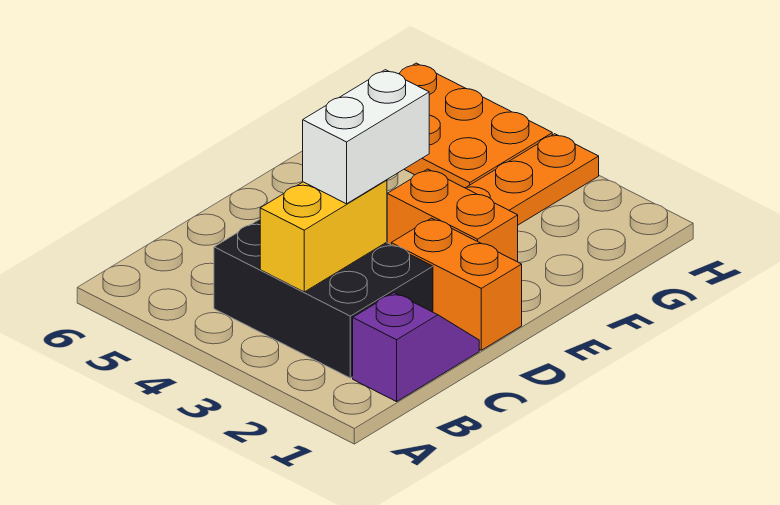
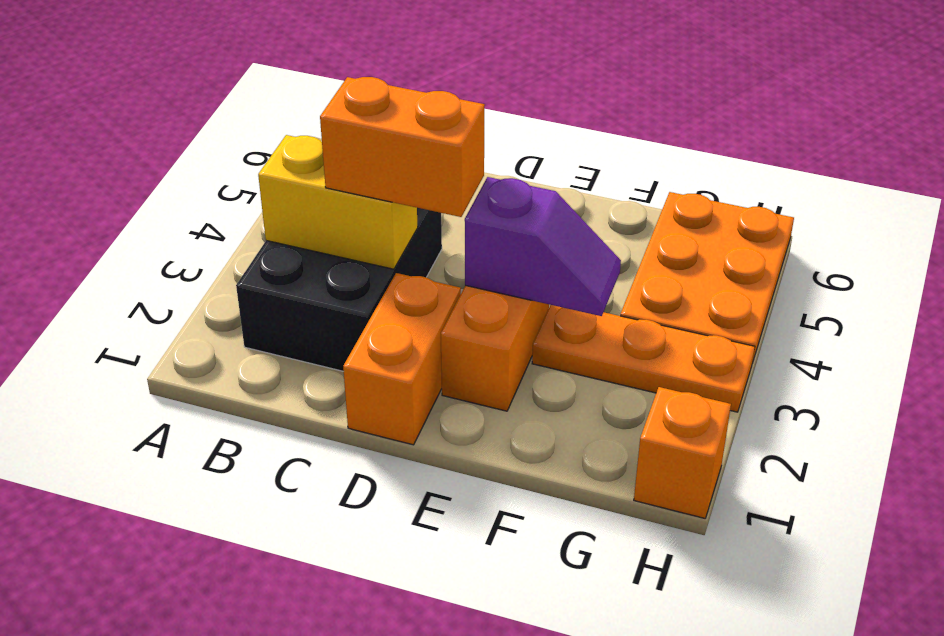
purple 1x2 slope [353,293,479,402] -> purple 1x2 slope moved to [465,177,621,316]
white 1x2 brick [303,70,429,204] -> orange 1x2 brick [320,77,485,217]
none -> orange 1x1 brick [634,387,731,518]

